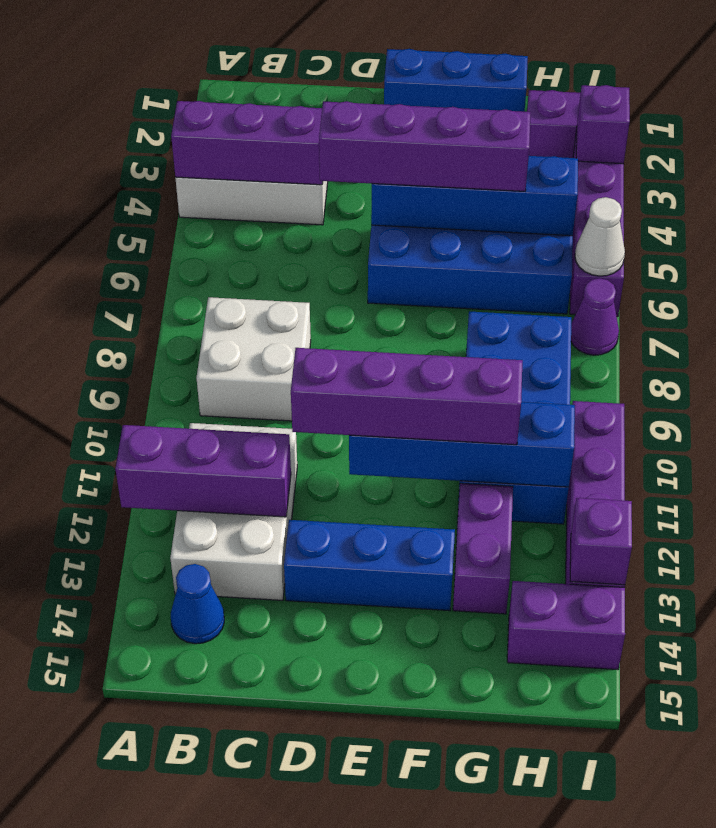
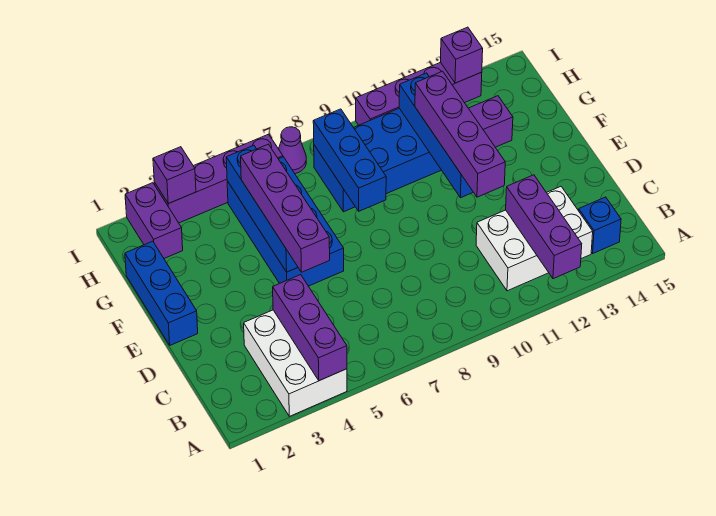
white 2x2 brick [197,297,311,421] -> none
blue 1x1 cone [171,564,224,644] -> blue 1x1 brick [579,197,621,253]
blue 1x3 brick [284,520,455,611] -> blue 1x3 brick moved to [313,109,386,211]
purple 1x2 brick [507,581,625,670] -> none
white 1x1 cone [575,197,625,276] -> none

